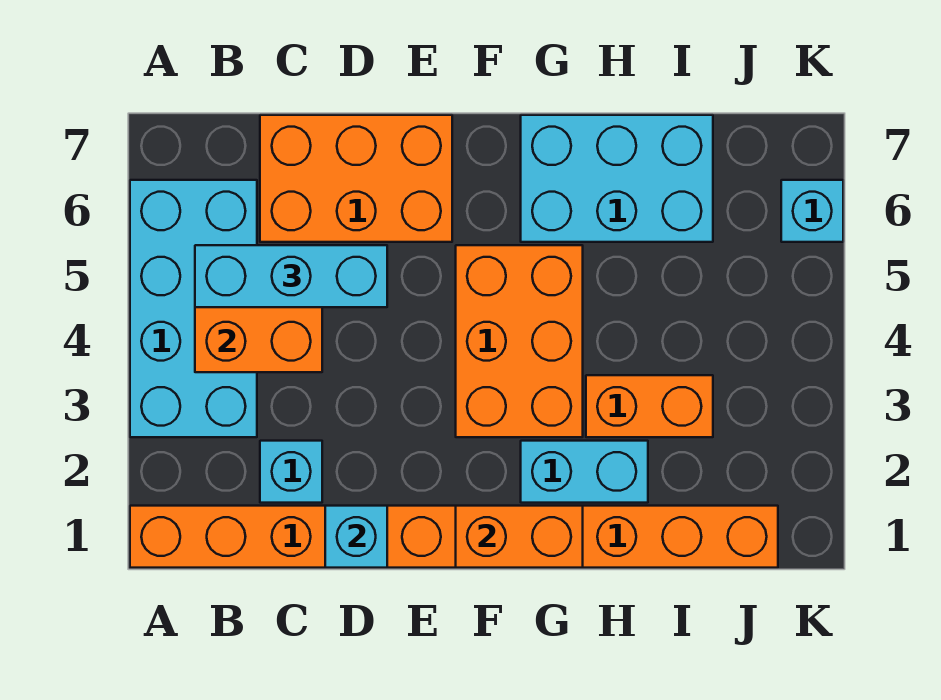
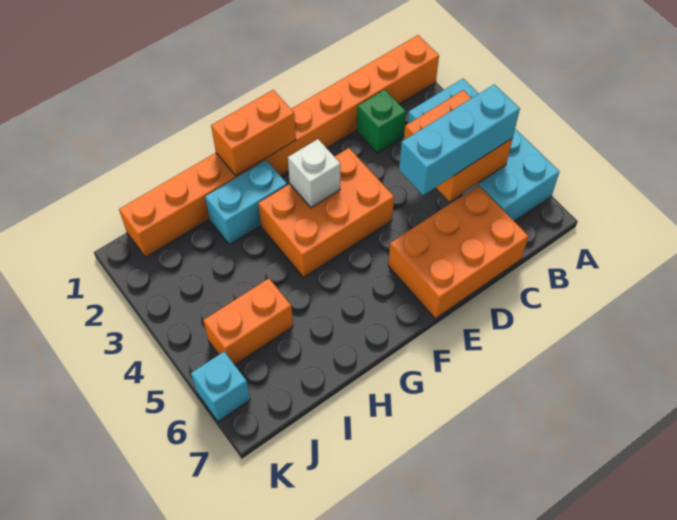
cyan 1x1 brick [260,441,322,503] -> green 1x1 brick [357,90,406,153]
cyan 1x1 brick [325,506,387,568] -> none
orange 2x3 brick [456,245,583,437] -> orange 2x3 brick turned to [258,148,394,277]
none -> white 1x1 brick [288,139,340,208]
cyan 2x3 brick [521,115,713,242] -> none
orange 1x2 brick [586,375,713,437] -> orange 1x2 brick moved to [203,278,293,365]

